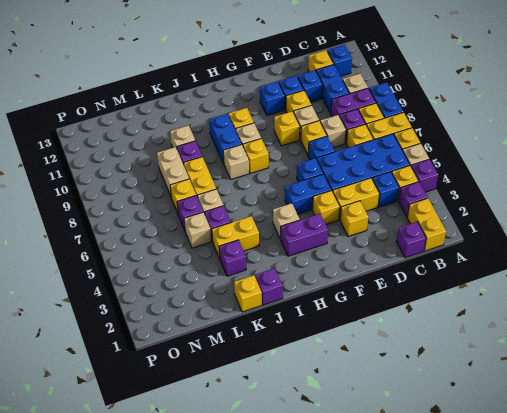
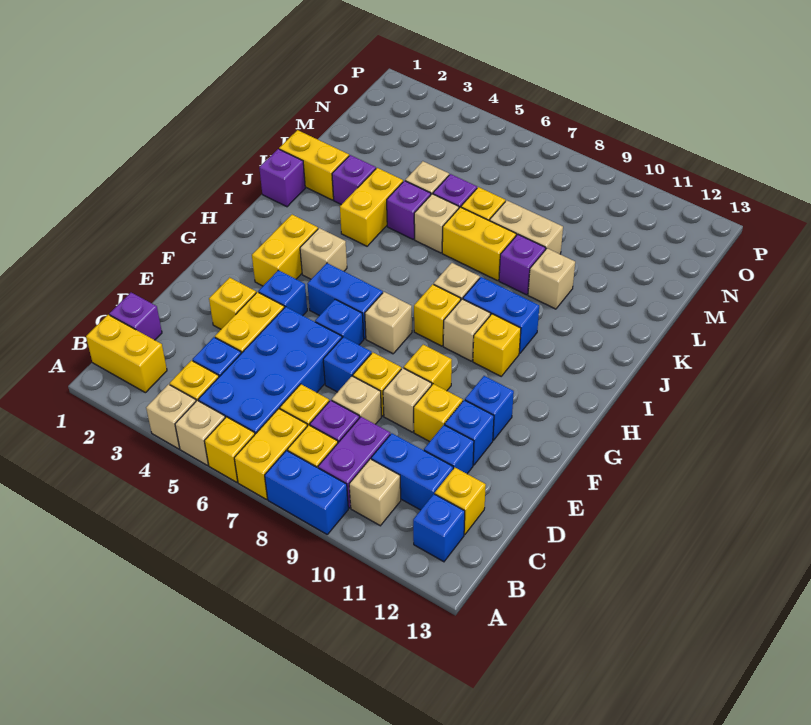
purple 1x1 brick [411,159,438,192] -> tan 1x1 brick [146,384,196,449]
purple 1x1 brick [399,182,428,217] -> none
yellow 1x1 brick [312,191,340,224] -> blue 1x1 brick [258,270,307,316]
blue 1x2 brick [285,174,332,214] -> blue 1x2 brick turned to [307,263,383,339]
purple 1x2 brick [281,214,328,256] -> yellow 1x2 brick [252,215,318,286]
none -> tan 1x1 brick [365,292,412,354]
yellow 1x1 brick [234,275,262,312] -> yellow 1x2 brick [279,130,349,200]

